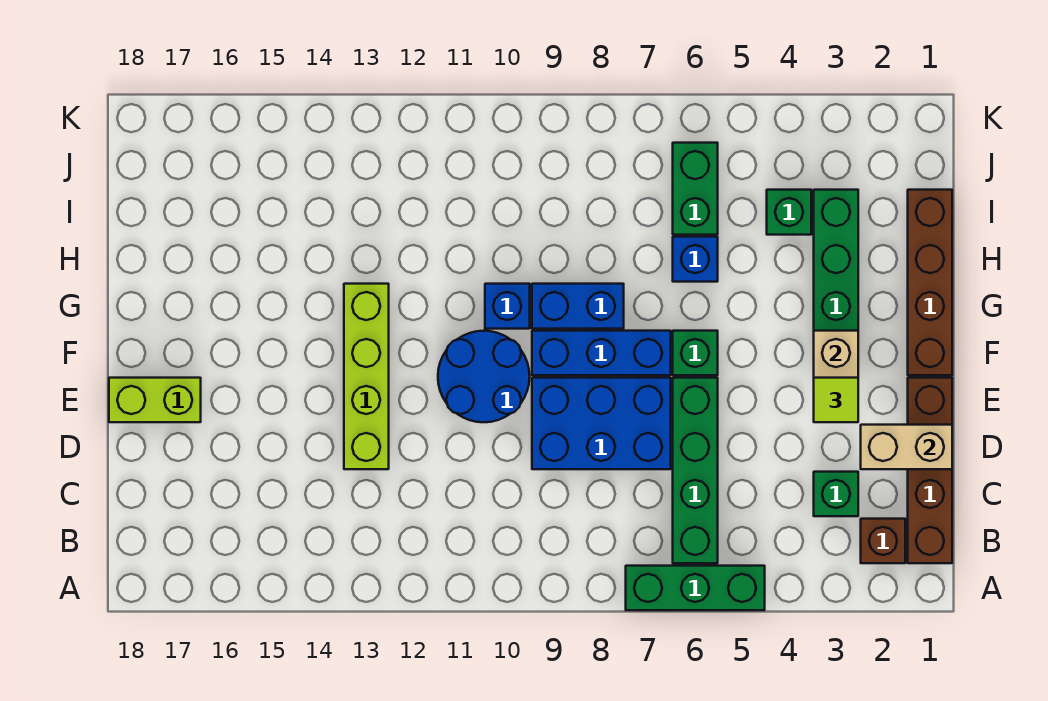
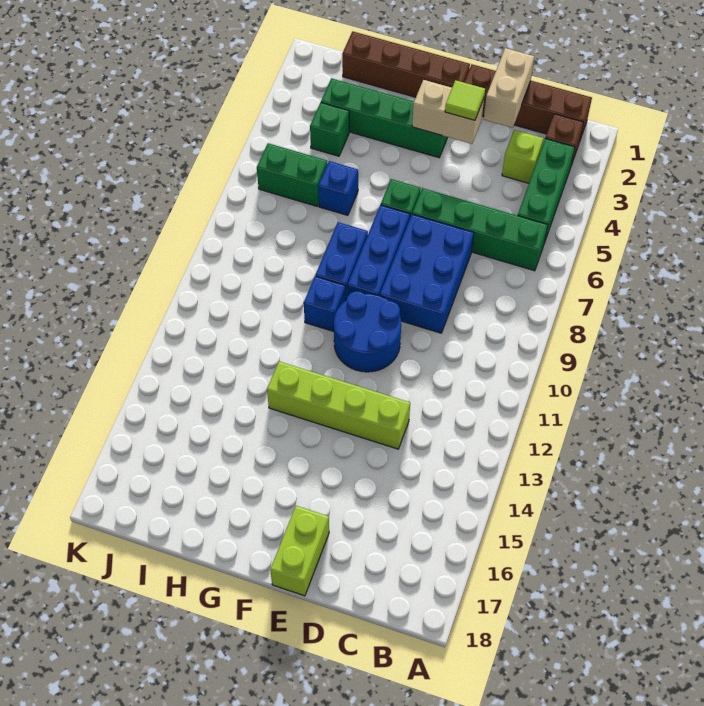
green 1x3 brick [626,566,765,610] -> green 1x3 brick moved to [518,139,575,243]
green 1x1 brick [814,472,858,516] -> lime 1x1 brick [502,130,543,183]

